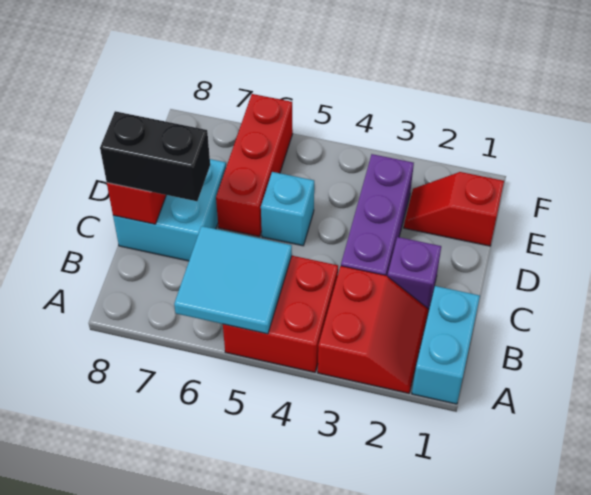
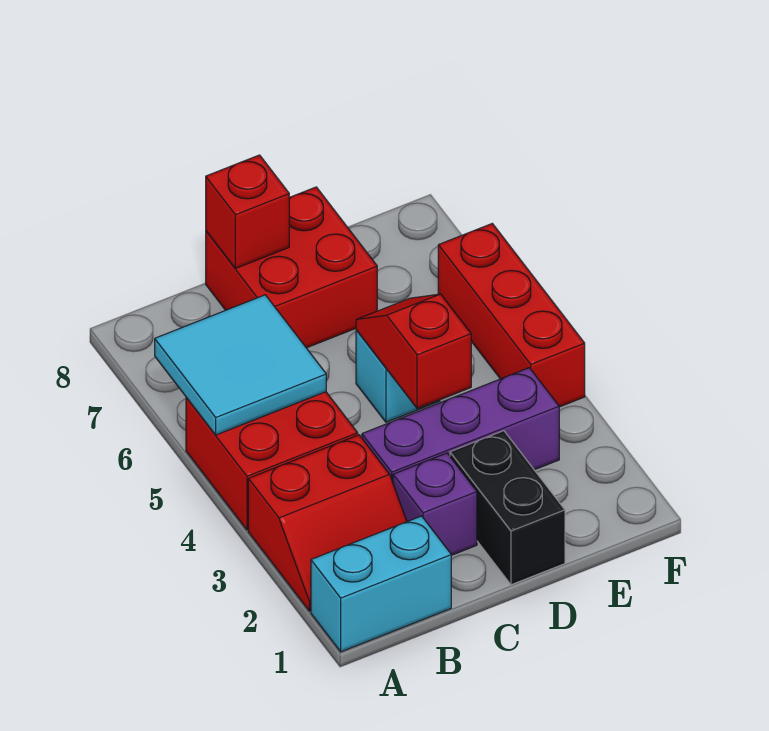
cyan 2x2 brick [113,159,226,261] -> red 2x2 brick [206,187,377,348]
black 1x2 brick [100,111,210,201] -> black 1x2 brick moved to [450,431,565,585]
red 1x3 brick [216,94,293,237] -> red 1x3 brick turned to [438,224,585,407]
red 1x2 slope [404,172,504,246] -> red 1x2 slope moved to [356,294,471,409]

